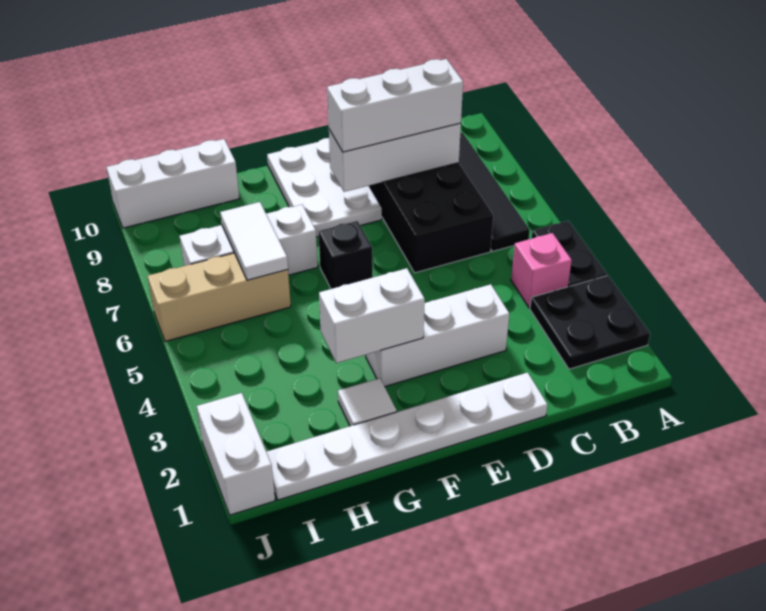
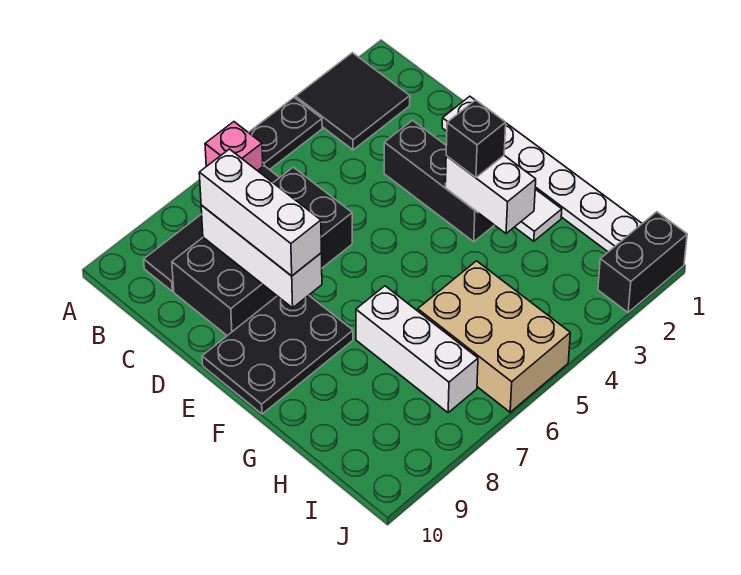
black 2x2 plate [530,276,650,369] -> black 2x2 tile [296,53,410,150]
pink 1x1 brick [511,233,572,308] -> pink 1x1 brick moved to [205,122,263,171]
white 1x3 brick [366,284,509,387] -> black 1x3 brick [384,120,494,242]
white 2x3 plate [267,138,382,237] -> black 2x3 plate [202,295,353,414]
black 1x1 brick [319,221,373,289] -> black 1x1 brick moved to [446,100,506,178]
tan 1x3 brick [148,253,291,342] -> tan 2x3 brick [418,261,570,412]
white 1x2 tile [220,202,288,280] -> none
white 1x3 brick [106,139,239,228] -> none
white 1x2 brick [197,393,275,515] -> black 1x2 brick [598,212,687,312]

